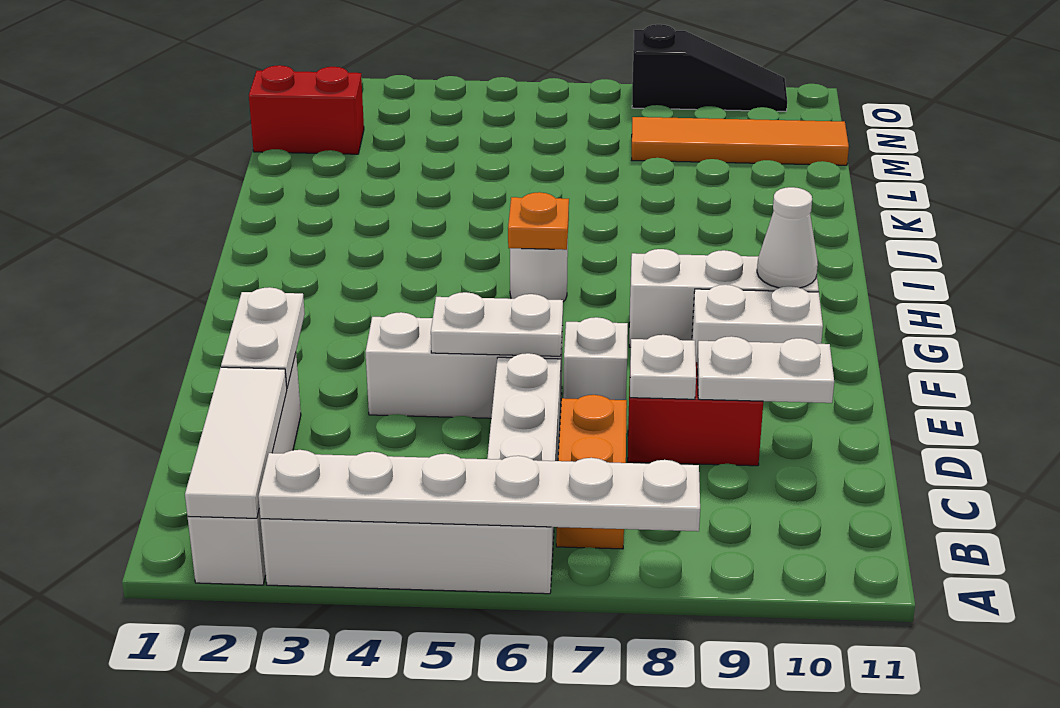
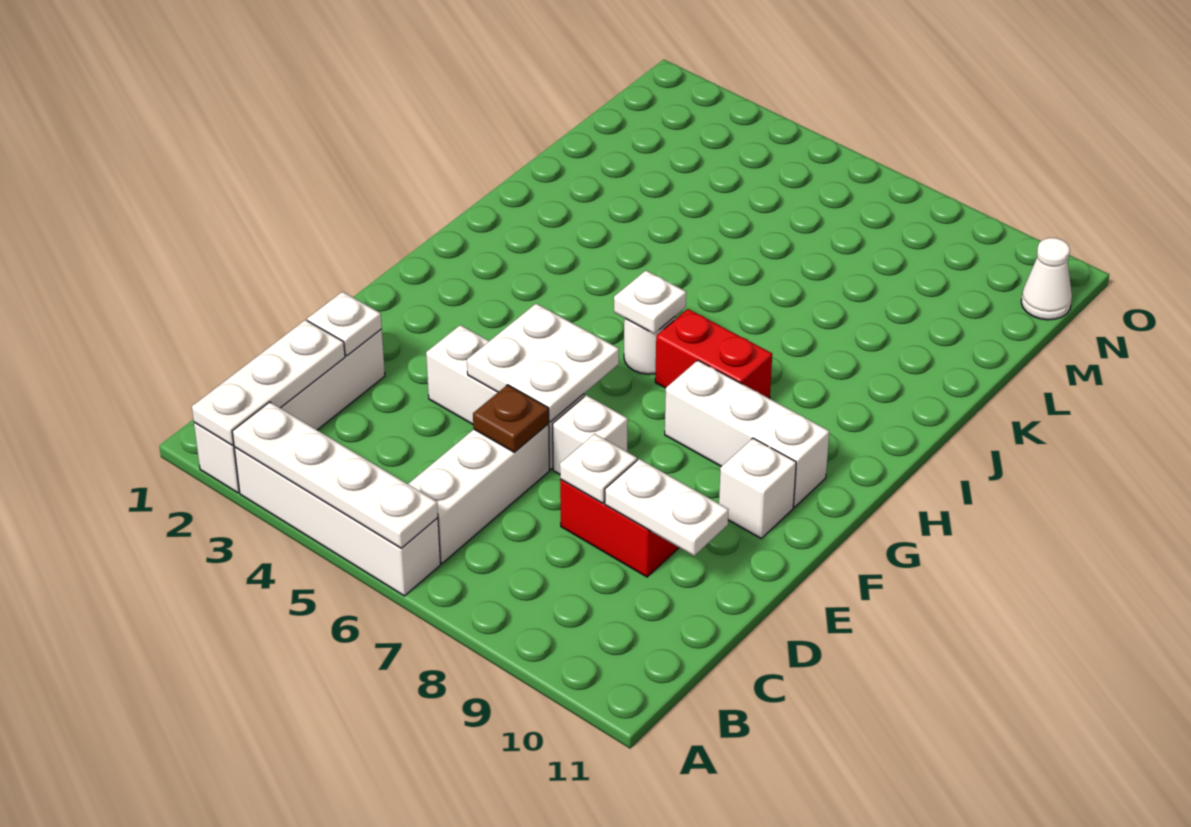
white 1x3 tile [185,367,287,518] -> white 1x3 plate [192,320,345,445]
white 1x6 plate [258,450,700,531] -> white 1x4 plate [232,402,438,548]
orange 1x2 brick [556,395,627,549] -> none
white 1x2 plate [221,287,305,387] -> white 1x1 plate [307,292,382,356]
none -> brown 1x1 plate [473,385,549,452]
white 1x2 plate [431,292,563,356] -> white 2x2 plate [467,304,619,422]
white 1x2 brick [692,285,823,362] -> white 1x1 brick [719,438,796,538]
white 1x1 cone [757,187,818,288] -> white 1x1 cone moved to [1021,238,1072,320]
orange 1x1 plate [508,192,569,250] -> white 1x1 plate [614,271,686,334]
red 1x2 brick [249,65,364,154] -> red 1x2 brick moved to [655,309,772,399]
orange 1x4 tile [632,117,849,165] -> none
black 1x3 slope [632,24,787,111] -> none

